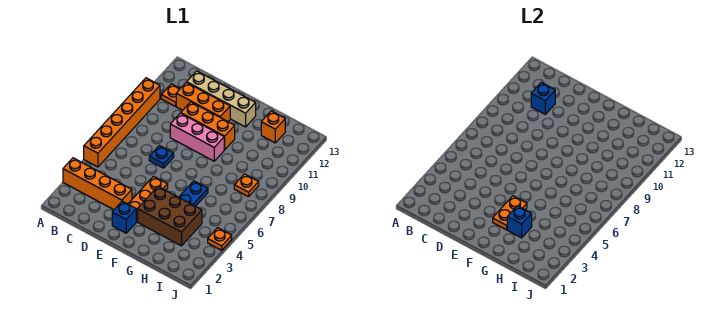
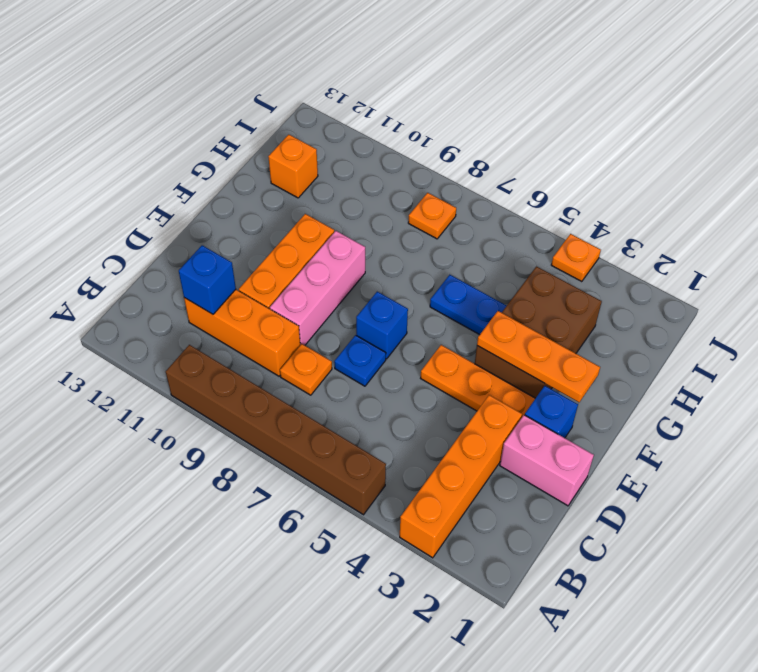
orange 1x6 brick [84,78,160,167] -> brown 1x6 brick [166,345,386,515]
orange 1x1 plate [161,84,180,106] -> orange 1x1 plate moved to [280,344,332,395]
orange 1x3 brick [176,82,230,122] -> orange 1x3 brick turned to [184,290,300,376]
tan 1x4 brick [187,71,256,127] -> none
none -> pink 1x2 brick [500,415,594,506]
orange 1x2 plate [493,196,527,230] -> orange 1x3 plate [477,311,600,402]
blue 1x1 brick [507,206,532,238] -> blue 1x1 brick moved to [356,292,408,359]

